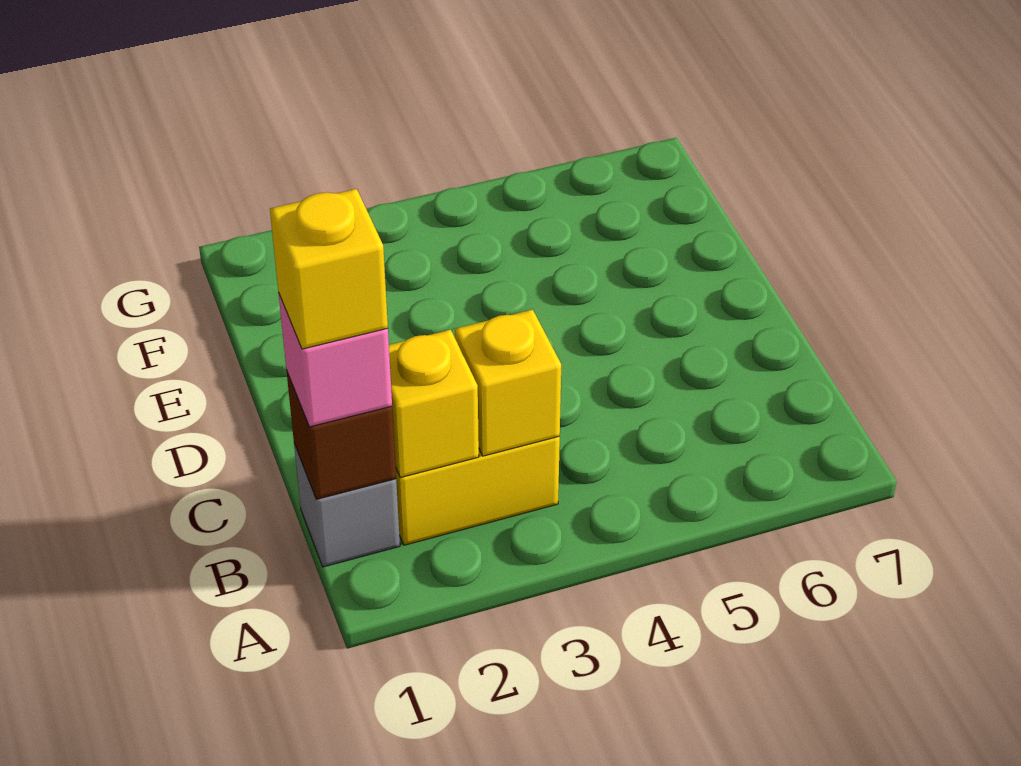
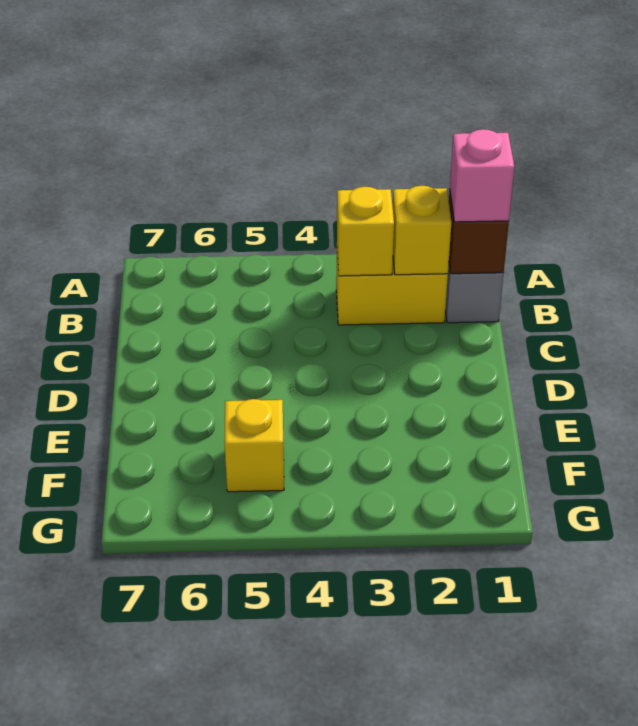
yellow 1x1 brick [270,189,388,349] -> yellow 1x1 brick moved to [224,399,284,492]

